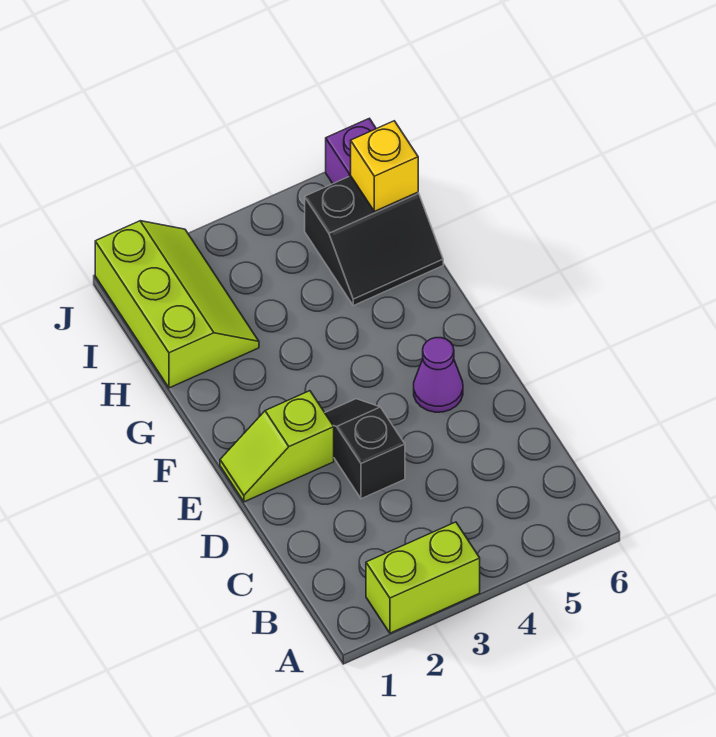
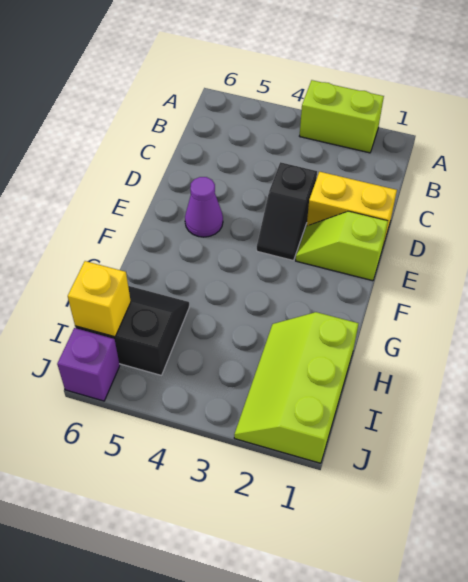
none -> yellow 1x2 brick [307,172,397,245]
lime 1x2 slope [220,391,334,502] -> lime 1x2 slope turned to [296,211,388,281]

